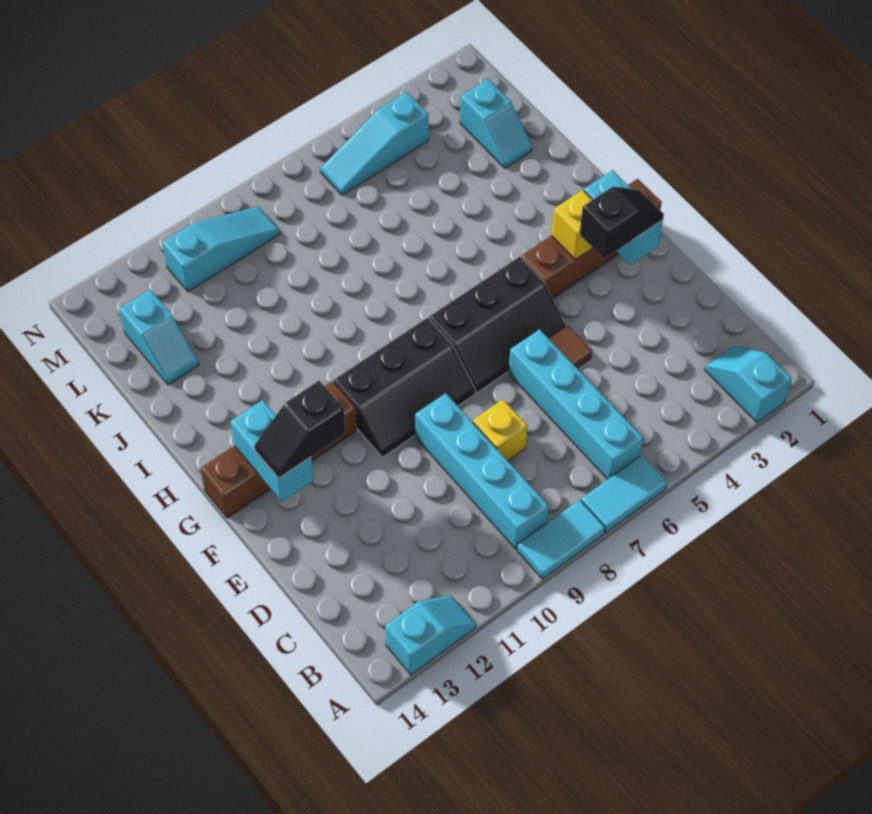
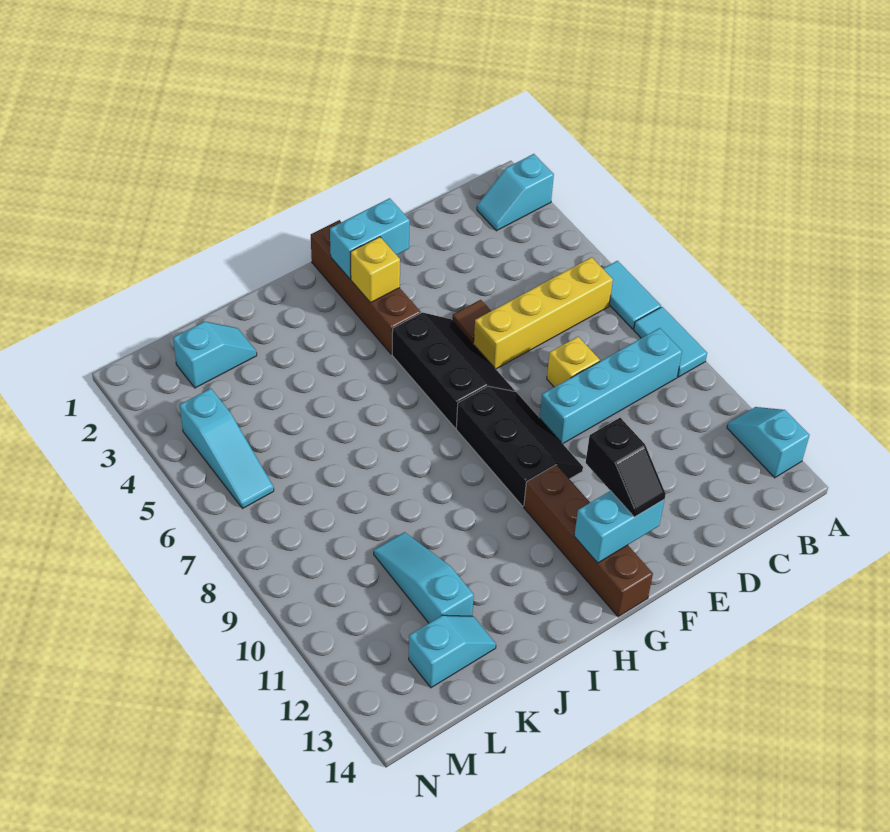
cyan 1x4 brick [509,329,643,479] -> yellow 1x4 brick [474,257,613,369]
black 1x2 slope [580,187,664,259] -> none
cyan 1x3 slope [162,206,280,292] -> cyan 1x3 slope moved to [374,532,474,623]

